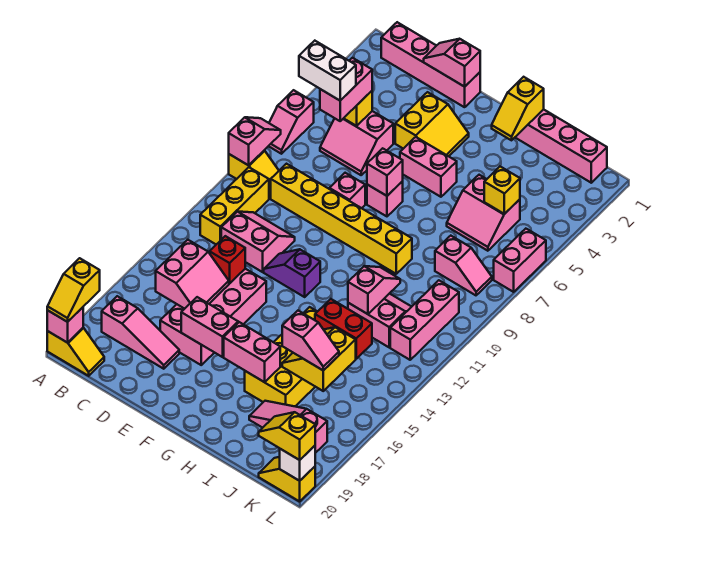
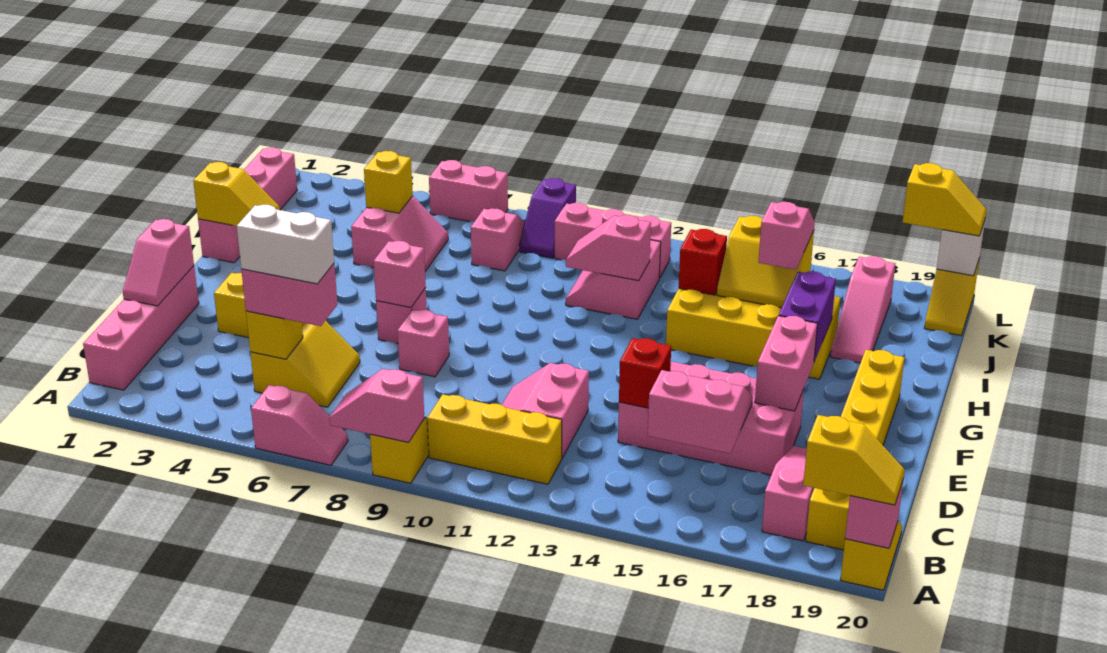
white 1x2 brick [299,41,356,101] -> white 1x2 brick turned to [237,205,334,284]
pink 2x2 slope [320,111,393,175] -> yellow 2x2 slope [250,320,360,407]
yellow 1x6 brick [271,164,412,274] -> yellow 1x6 brick moved to [806,350,905,550]
purple 1x2 slope [264,249,320,297] -> purple 1x2 slope moved to [519,178,576,258]
pink 1x2 brick [400,137,457,197] -> none
pink 1x2 brick [224,322,280,382] -> purple 1x2 brick [779,271,836,362]
red 1x2 brick [315,299,372,359] -> red 1x1 brick [679,229,727,295]
yellow 1x2 slope [259,412,315,460] -> yellow 1x2 slope turned to [903,163,987,236]

